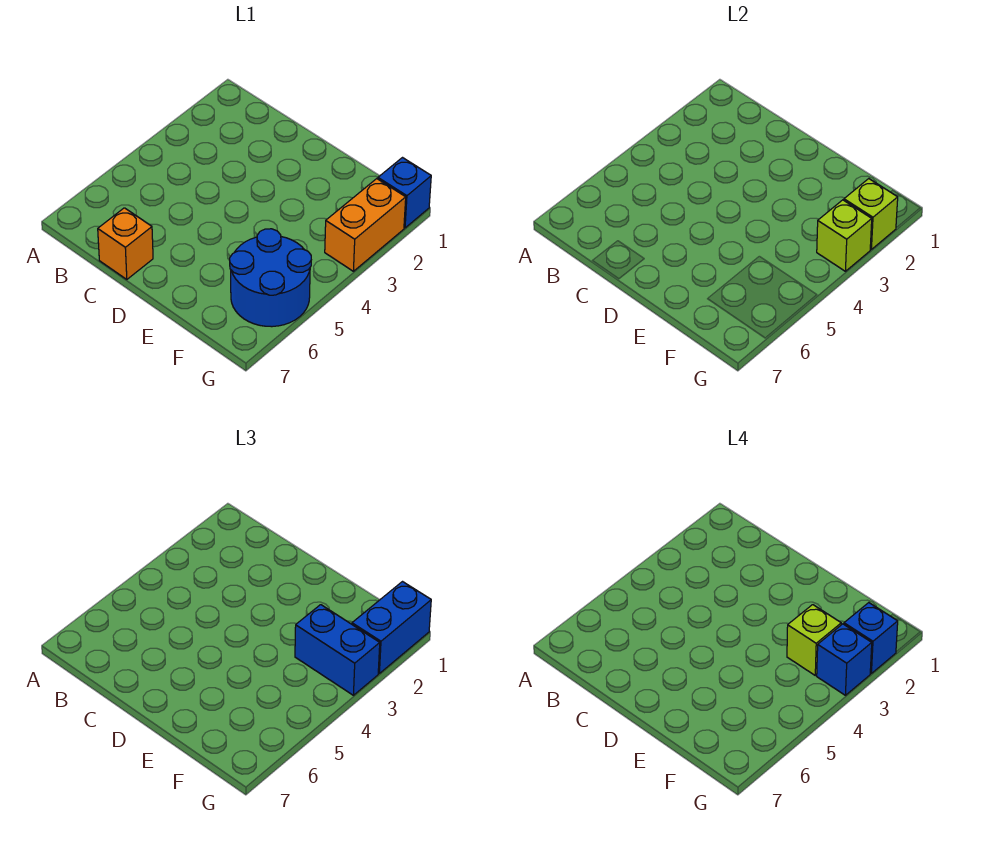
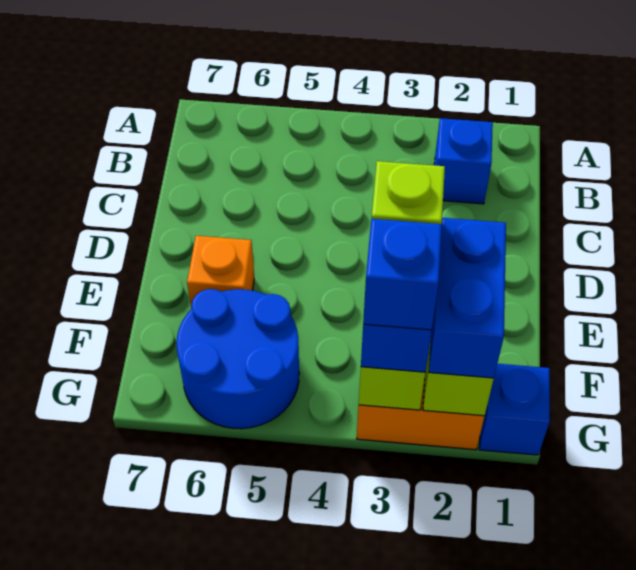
orange 1x1 brick [98,208,153,279] -> orange 1x1 brick moved to [187,236,254,309]
blue 1x2 brick [352,582,431,673] -> blue 1x2 brick turned to [429,218,506,378]
blue 1x1 brick [844,603,898,673] -> blue 1x1 brick moved to [434,118,493,204]

